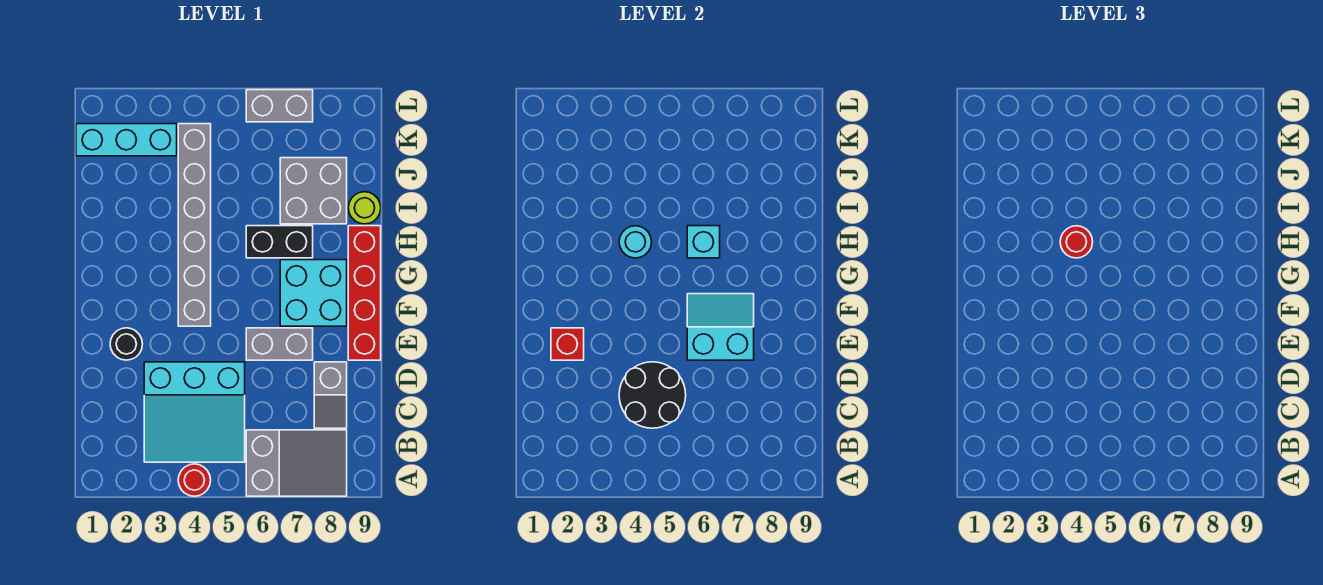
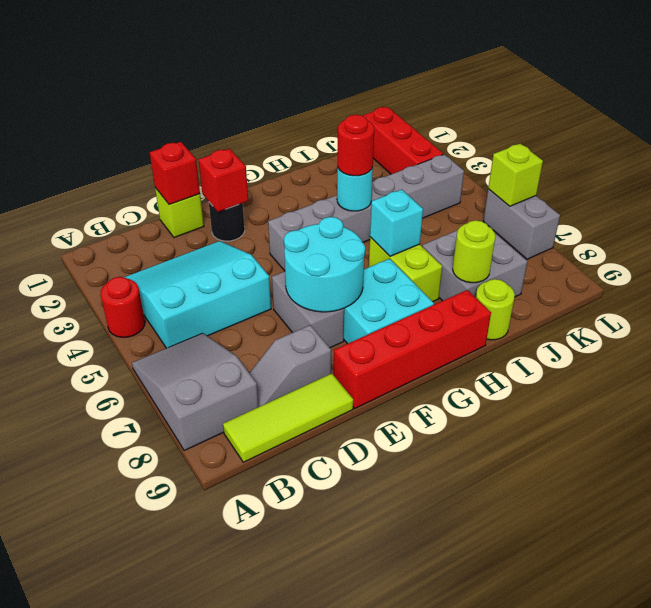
grey 2x3 slope [246,430,347,496] -> grey 2x3 slope turned to [132,333,258,451]
cyan 3x3 slope [144,362,245,462] -> cyan 3x3 slope turned to [124,241,271,348]
none -> lime 1x3 tile [223,373,353,462]
black 2x2 round brick [619,362,686,428] -> none
none -> lime 1x1 brick [155,188,204,238]
none -> red 1x1 brick [150,142,200,205]
cyan 2x2 slope [687,294,754,360] -> cyan 2x2 round brick [284,217,365,312]
black 1x2 brick [246,226,313,258] -> lime 1x2 brick [369,237,442,302]
none -> lime 1x1 round brick [453,220,496,283]
cyan 1x3 brick [76,124,177,156] -> red 1x3 brick [362,107,443,174]
none -> lime 1x1 brick [488,143,543,206]

